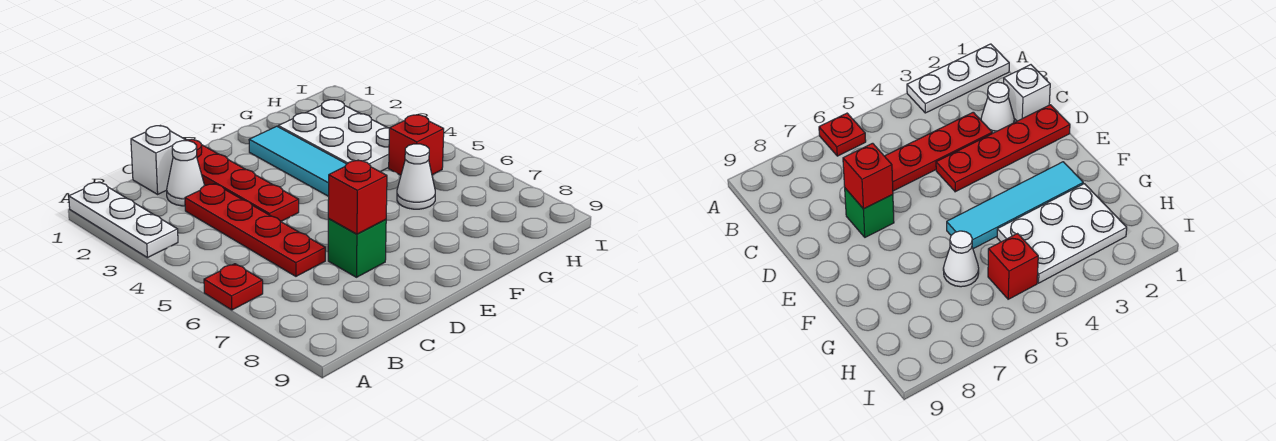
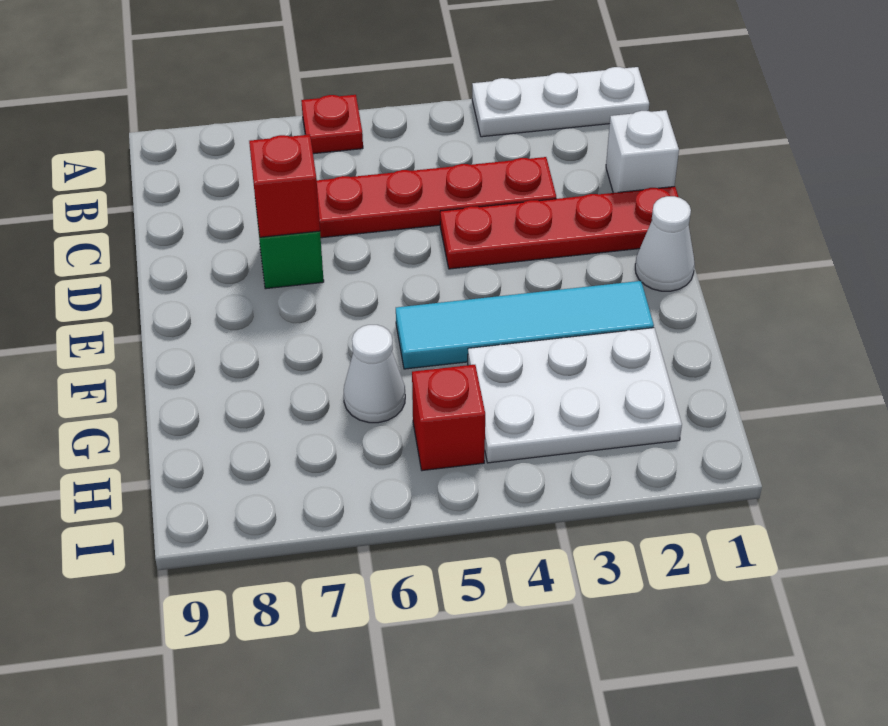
white 1x1 cone [167,141,205,206] -> white 1x1 cone moved to [635,196,695,291]

